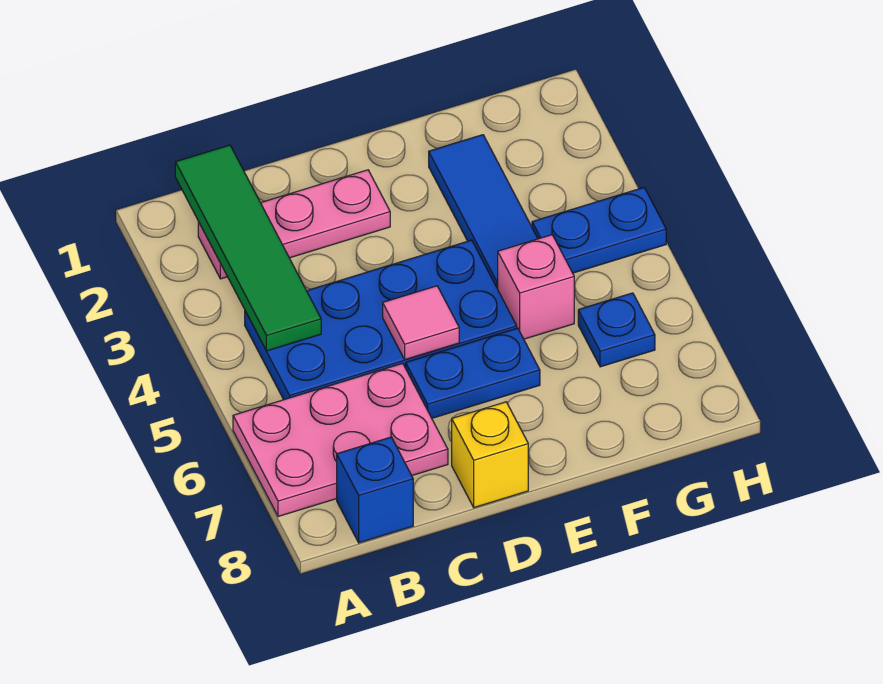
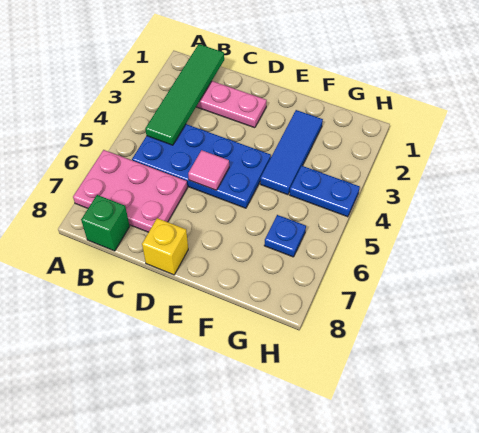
blue 1x1 brick [337,437,413,543] -> green 1x1 brick [81,195,130,251]
blue 1x2 plate [406,328,540,418] -> none
pink 1x1 brick [498,235,574,339] -> none

